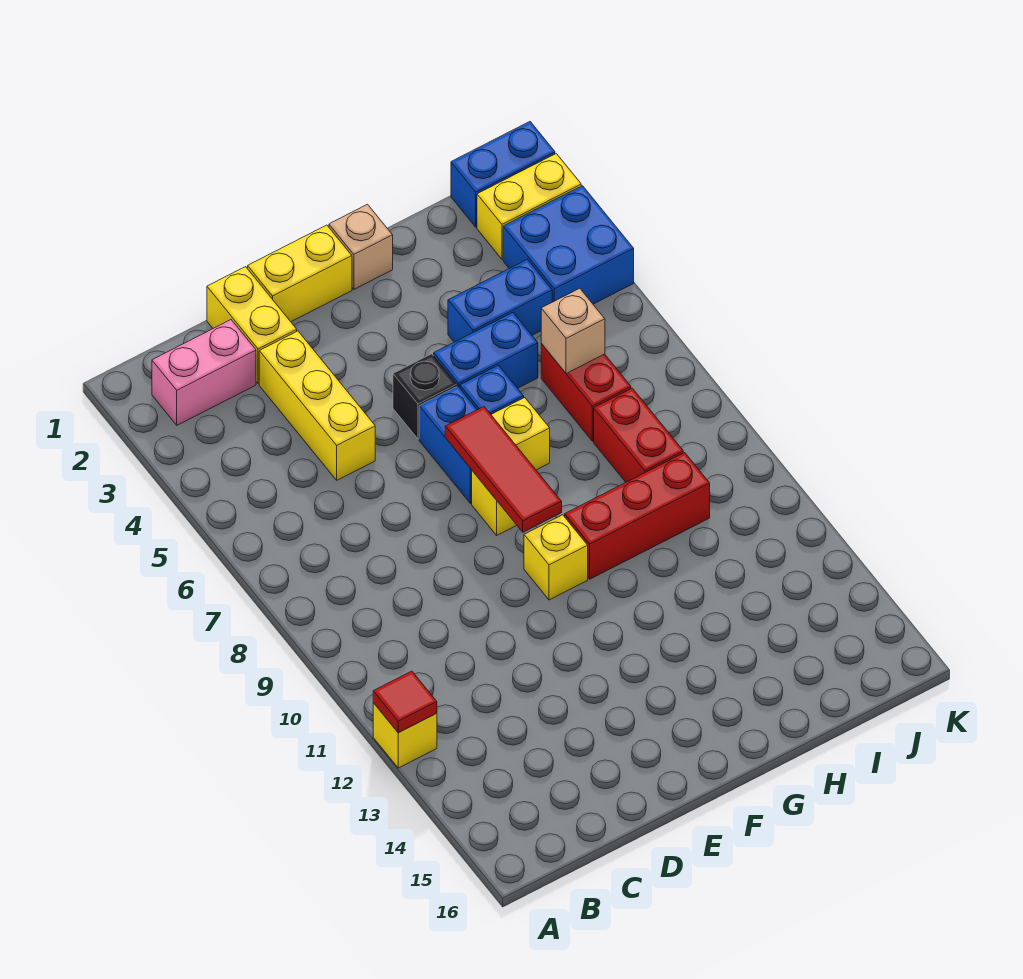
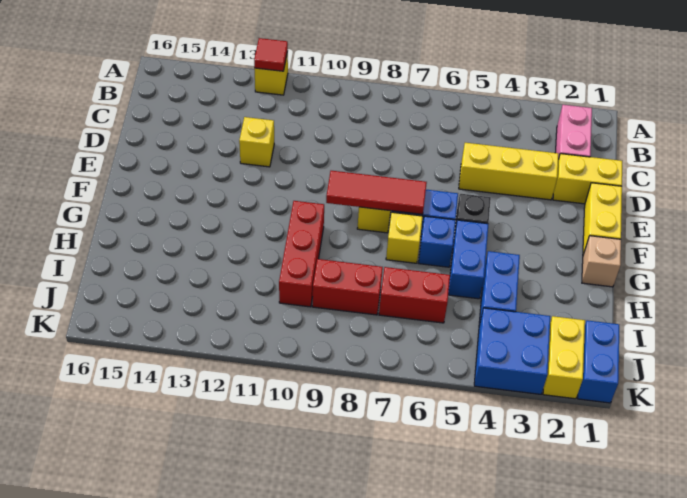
yellow 1x1 brick [524,515,588,600] -> yellow 1x1 brick moved to [239,117,274,167]
tan 1x1 brick [541,288,605,374] -> none

